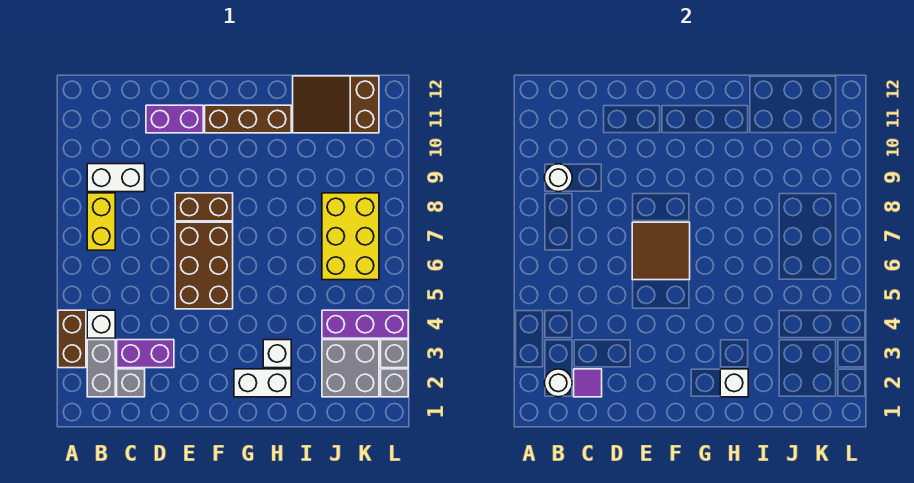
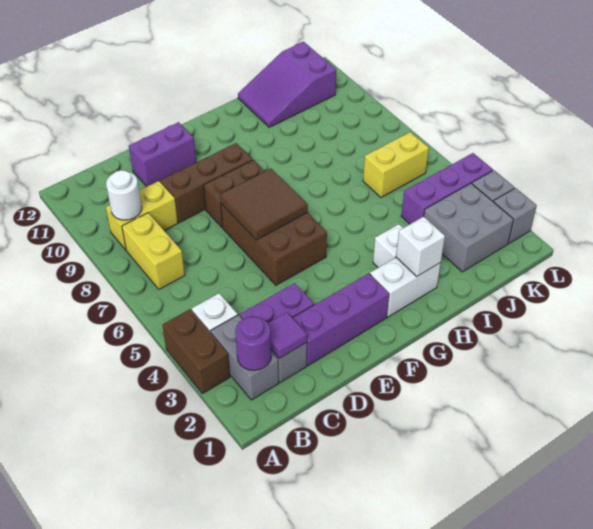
white 1x1 round brick [545,369,572,397] -> purple 1x1 round brick [235,317,271,370]
white 1x2 brick [87,164,145,192] -> yellow 1x2 brick [106,181,178,250]
none -> purple 1x3 brick [293,273,389,366]
brown 1x3 brick [205,105,291,133] -> brown 1x3 brick moved to [160,143,253,223]
brown 2x3 slope [293,76,379,133] -> purple 2x3 slope [238,42,336,127]
yellow 2x3 brick [322,193,379,280] -> yellow 1x2 brick [363,132,429,198]

